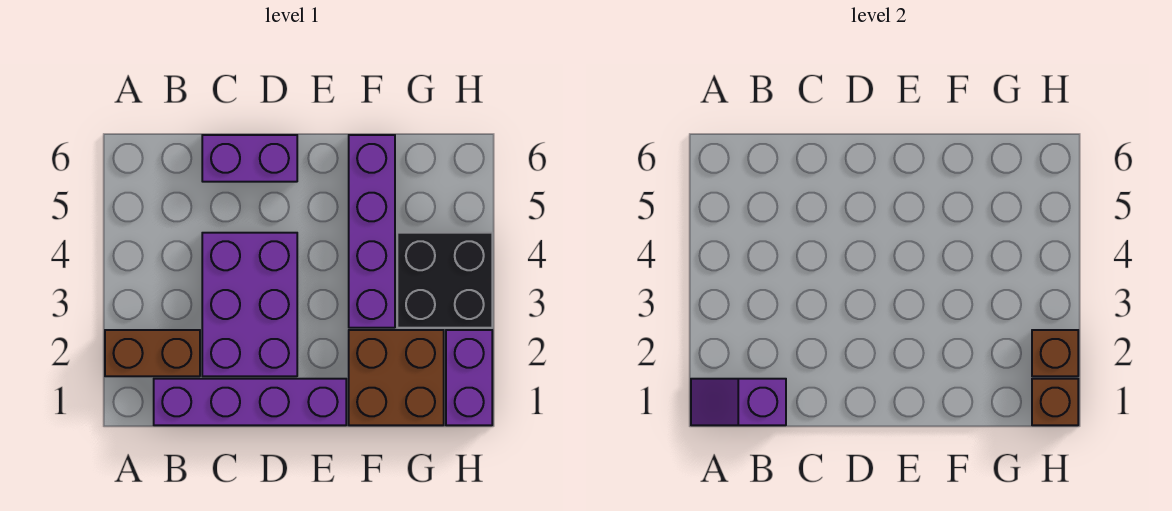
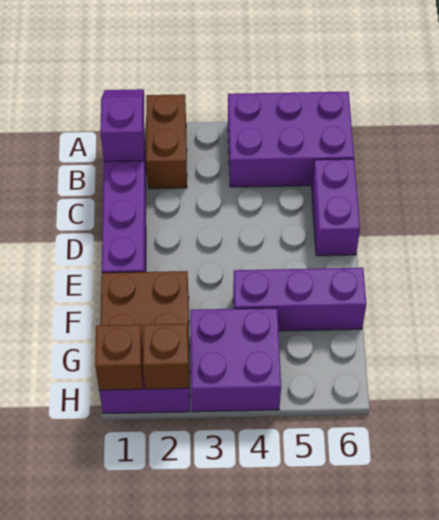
purple 2x3 brick [202,233,297,376] -> purple 2x3 brick moved to [228,91,354,187]
purple 1x4 brick [349,135,395,328] -> purple 1x3 brick [233,268,366,331]
black 2x2 brick [397,233,492,328] -> purple 2x2 brick [190,308,281,412]

